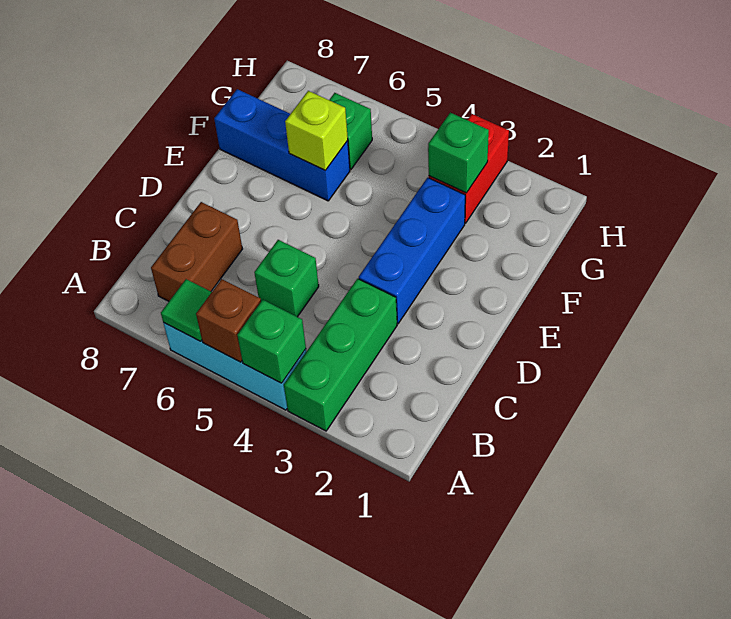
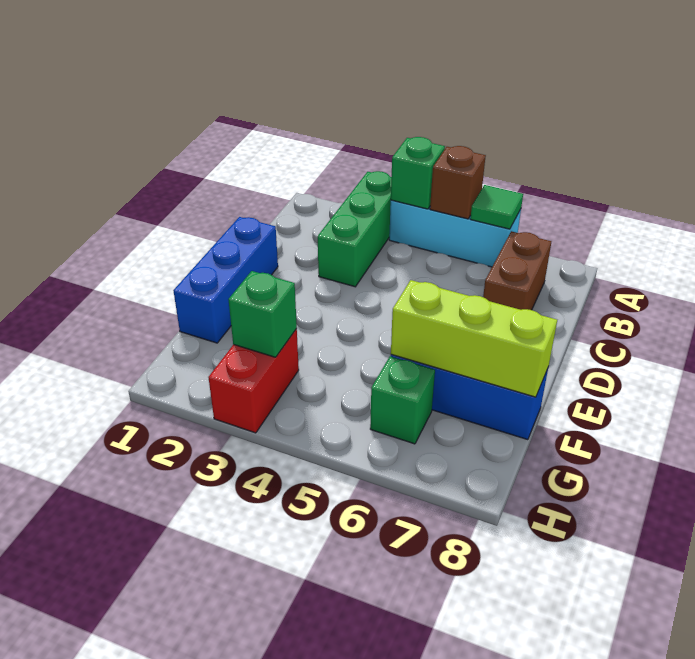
green 1x1 brick [254,240,319,317] -> none
blue 1x3 brick [359,178,465,324] -> blue 1x3 brick moved to [173,217,278,343]
lime 1x1 brick [285,91,348,170] -> lime 1x3 brick [391,280,557,397]

